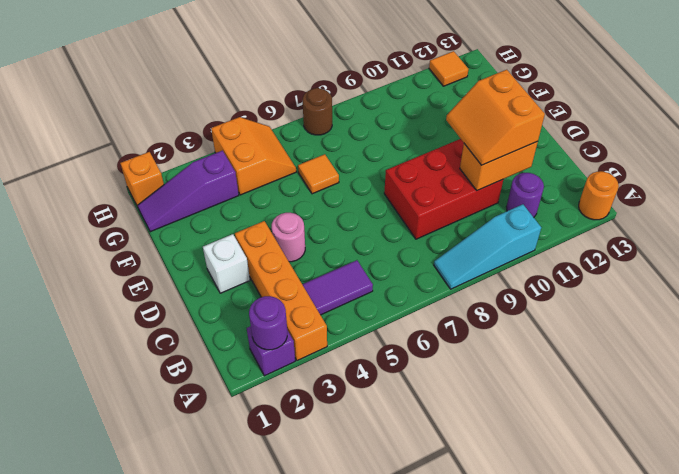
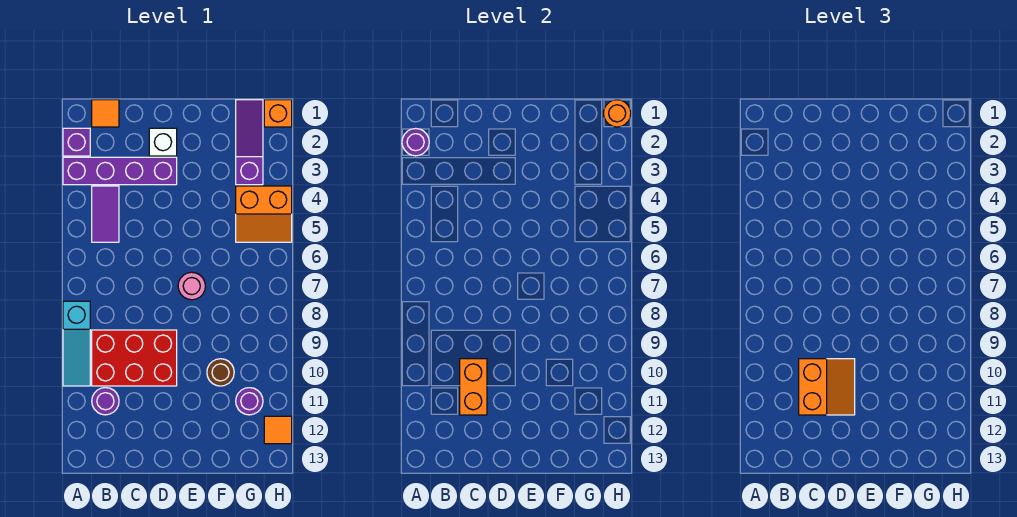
orange 1x4 brick [235,221,327,361] -> purple 1x4 brick [63,157,177,185]
cyan 1x3 slope [434,204,541,289] -> cyan 1x3 slope turned to [63,301,90,386]
orange 1x1 round brick [579,171,619,220] -> orange 1x1 round brick moved to [603,100,631,127]
red 2x3 brick [384,139,503,239] -> red 2x3 brick turned to [92,330,177,386]
orange 2x2 slope [446,70,545,165] -> orange 2x2 slope turned to [799,359,855,415]
pink 1x1 round brick [272,213,305,262] -> pink 1x1 round brick moved to [178,272,205,300]
orange 1x1 tile [298,154,339,194] -> orange 1x1 tile moved to [92,100,119,127]
none -> purple 1x1 round brick [236,388,263,415]
brown 1x1 round brick [303,88,332,135] -> brown 1x1 round brick moved to [207,359,234,386]

